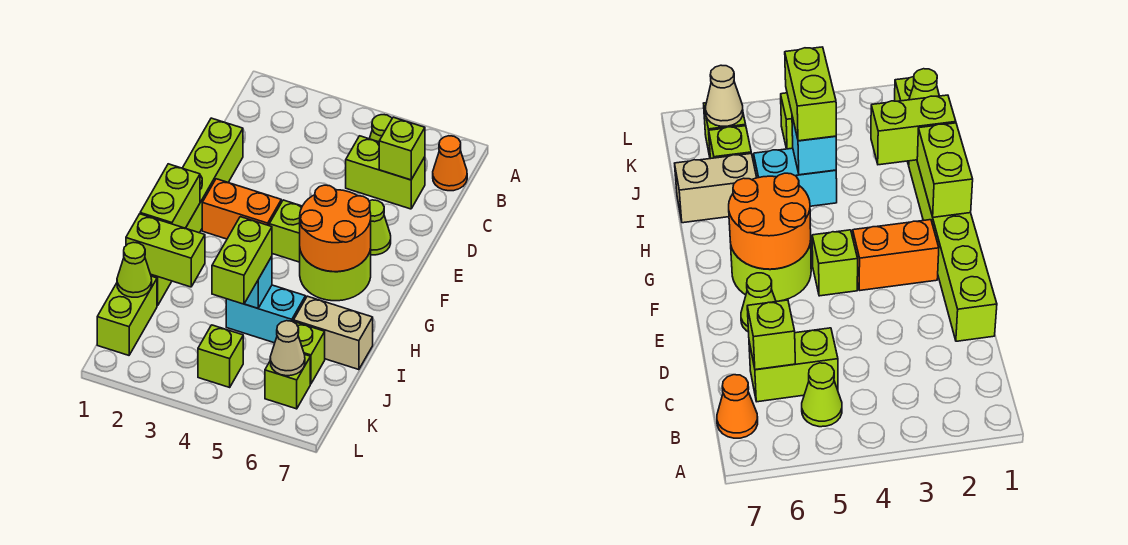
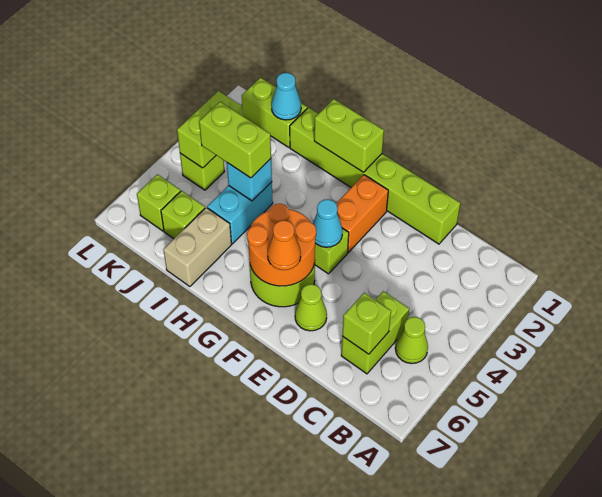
orange 1x1 cone [433,136,467,191] -> orange 1x1 cone moved to [268,220,301,270]
none -> cyan 1x1 cone [313,199,343,247]
lime 1x2 brick [126,214,205,287] -> lime 1x2 brick moved to [177,91,242,168]
lime 1x1 cone [117,242,152,297] -> cyan 1x1 cone [271,73,301,120]
tan 1x1 cone [270,321,305,376] -> none

